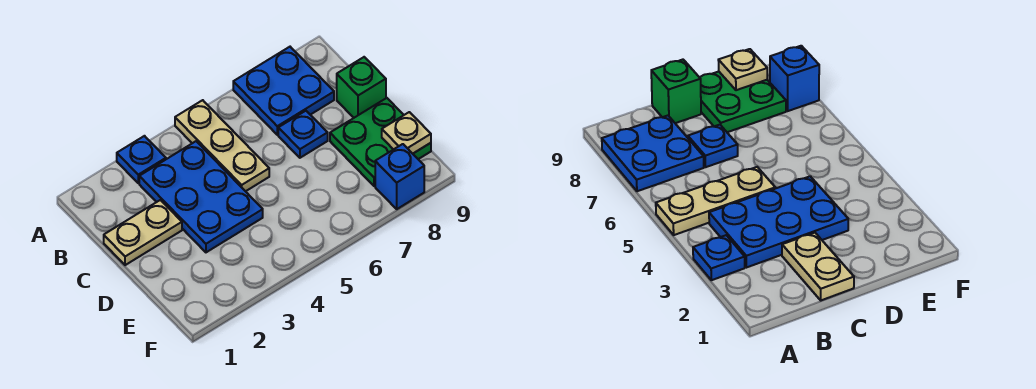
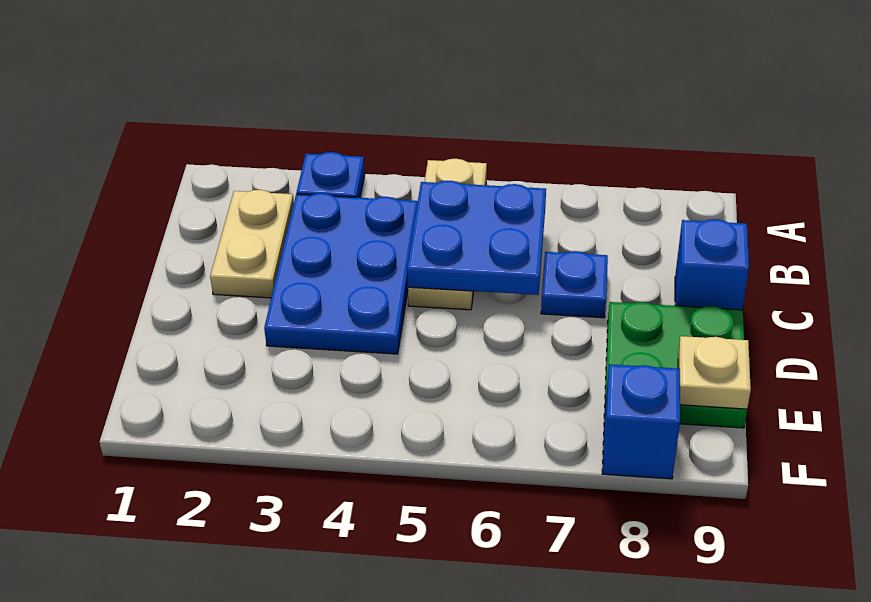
blue 2x2 plate [233,47,334,135] -> blue 2x2 plate moved to [407,181,546,295]
tan 1x2 plate [104,200,182,265] -> tan 1x2 plate turned to [210,190,294,298]
green 1x1 brick [337,57,386,118] -> blue 1x1 brick [675,219,749,310]

